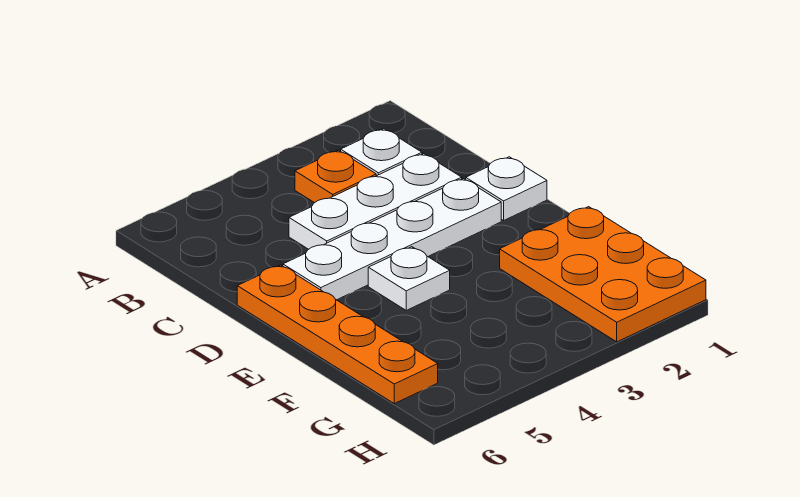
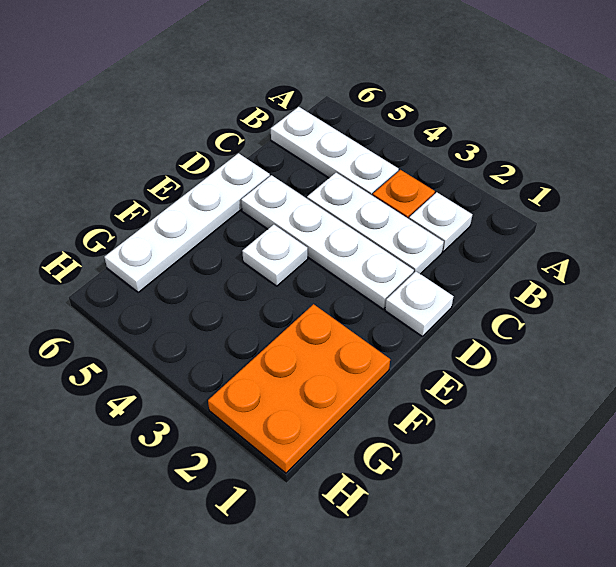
none -> white 1x3 plate [271,107,399,196]
orange 1x4 plate [237,265,438,404] -> white 1x4 plate [104,153,270,292]

